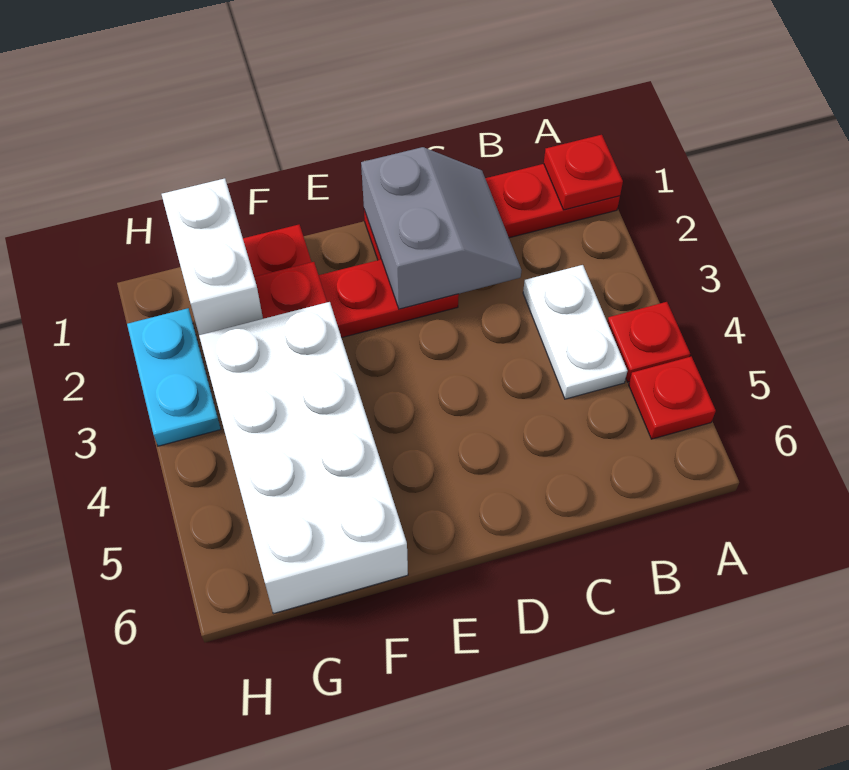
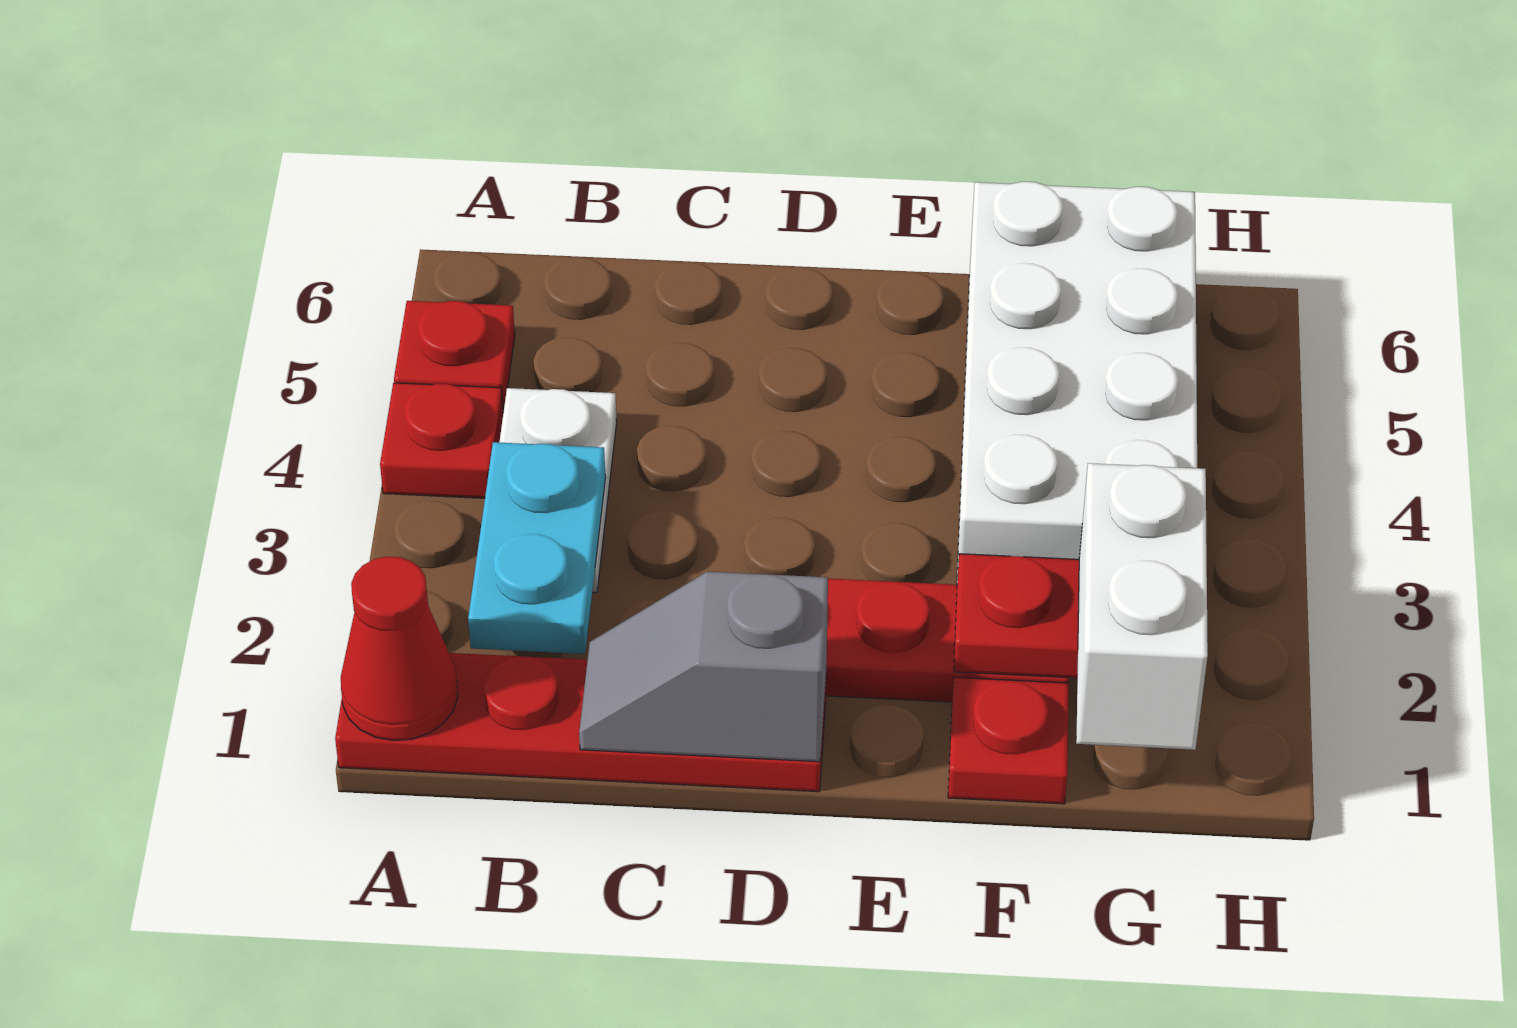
red 1x1 plate [544,135,623,210] -> red 1x1 cone [341,556,458,741]
grey 2x2 slope [361,147,521,309] -> grey 1x2 slope [579,572,828,762]
cyan 1x2 plate [127,308,221,446] -> cyan 1x2 plate moved to [468,442,606,654]

